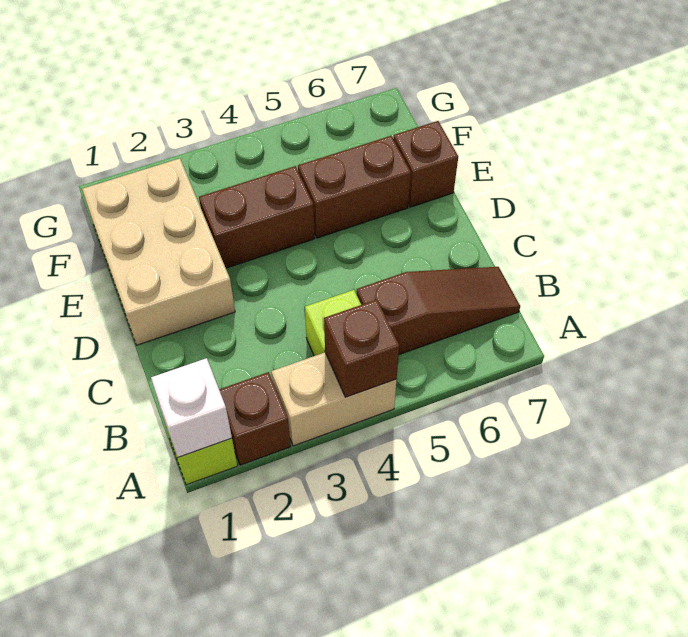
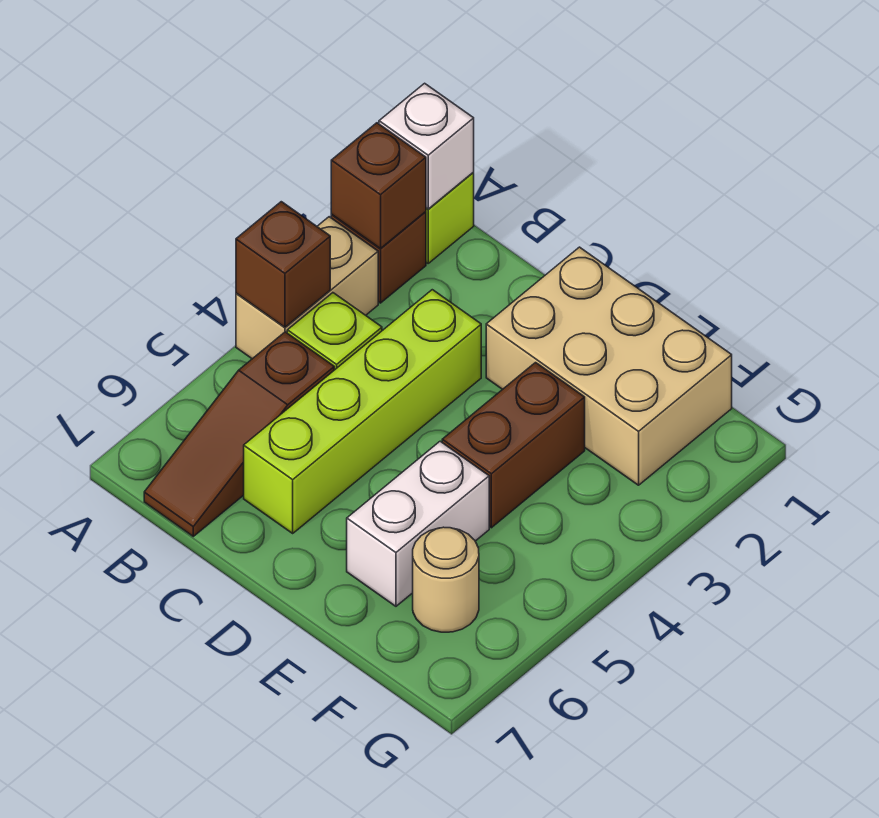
none -> lime 1x4 brick [244,290,481,533]
brown 1x2 brick [298,136,411,238] -> white 1x2 brick [347,441,489,606]
brown 1x1 brick [394,121,458,207] -> brown 1x1 brick moved to [331,123,426,249]
none -> tan 1x1 round brick [413,527,479,632]

